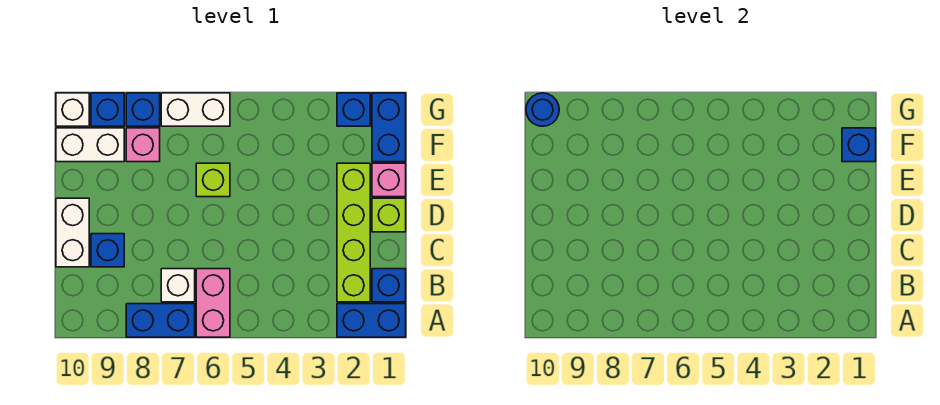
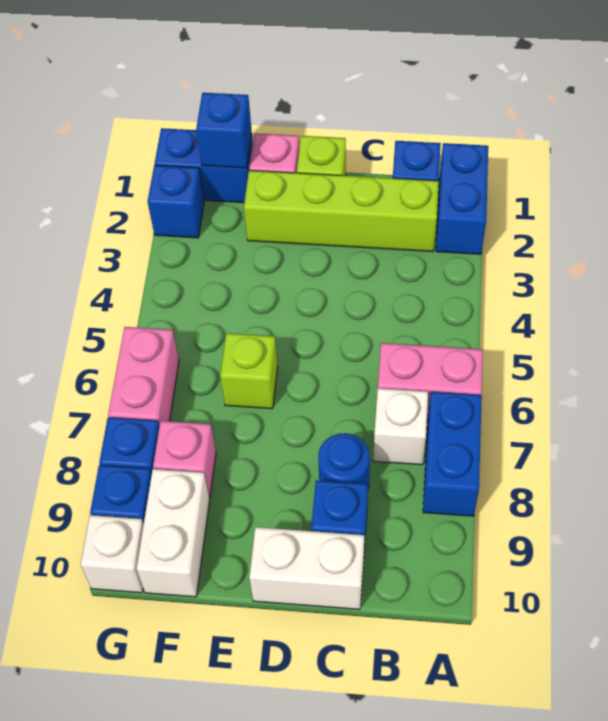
white 1x2 brick [161,93,230,126] -> pink 1x2 brick [108,327,179,426]
blue 1x1 round brick [526,93,559,126] -> blue 1x1 round brick moved to [318,433,370,488]

